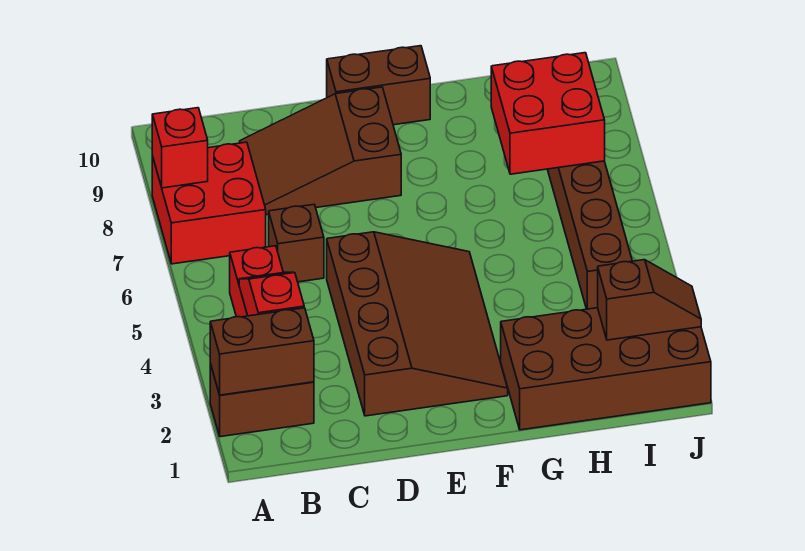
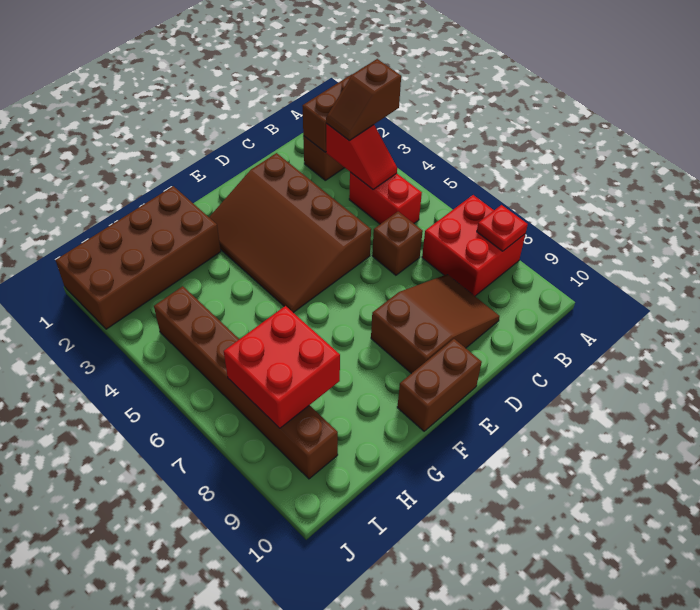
red 1x1 brick [152,108,208,188] -> red 1x1 plate [477,205,528,251]
brown 1x2 slope [598,260,701,340] -> brown 1x2 slope moved to [326,59,401,141]

